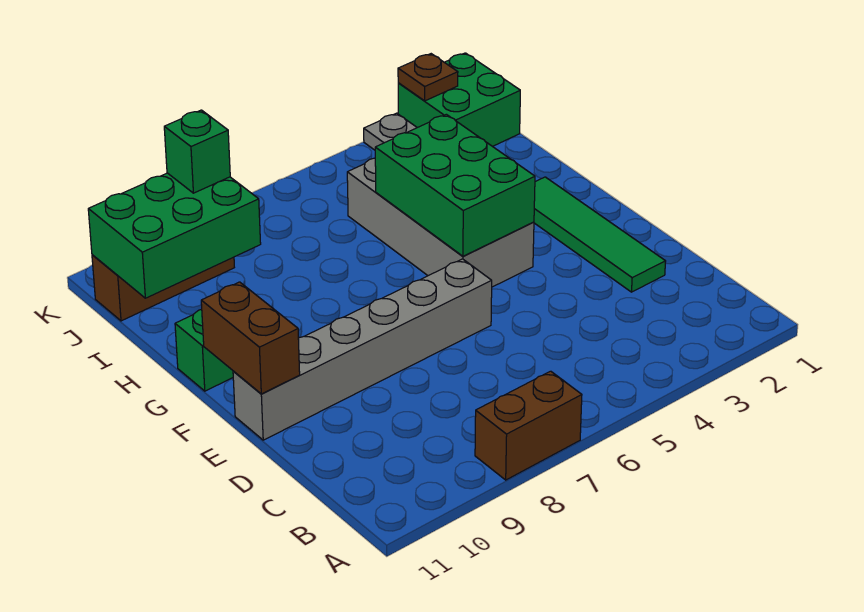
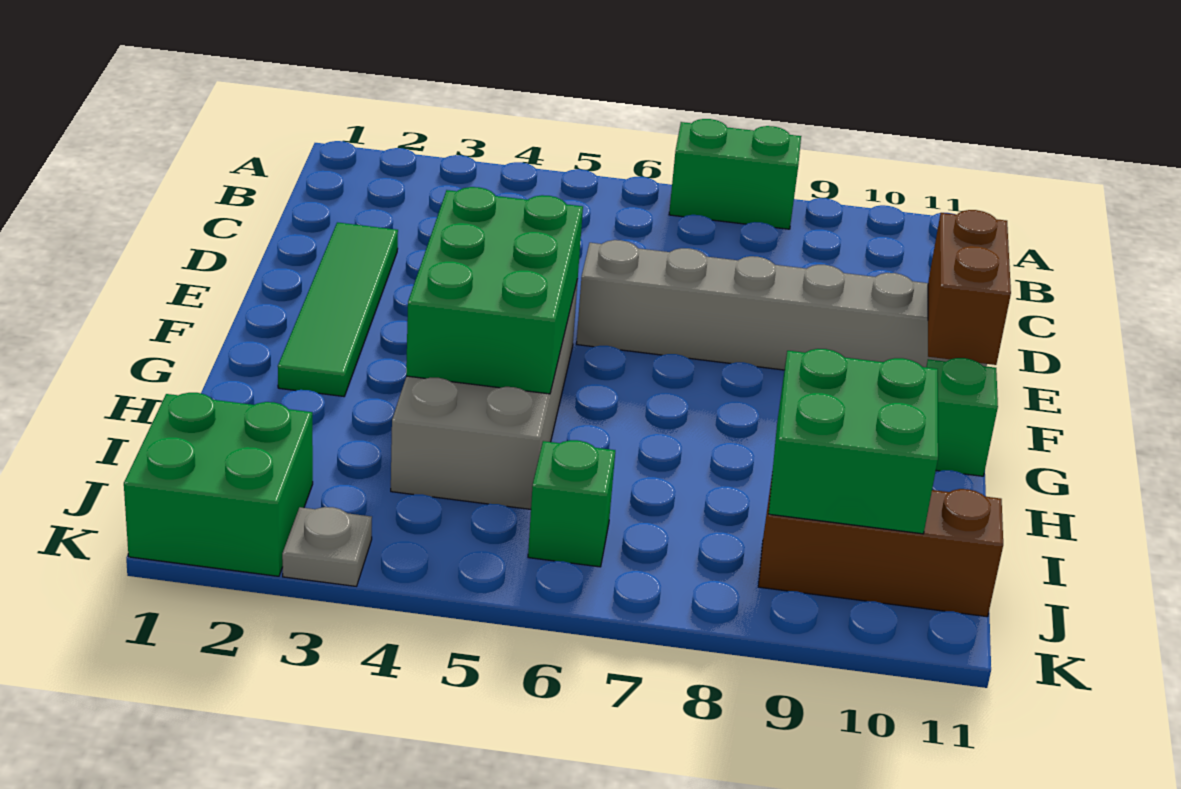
brown 1x2 brick [475,371,582,480] -> green 1x2 brick [669,119,801,229]
green 2x3 brick [88,173,261,298] -> green 2x2 brick [769,349,938,534]
green 1x1 brick [164,110,230,193] -> green 1x1 brick moved to [528,440,615,567]
brown 1x1 plate [398,54,458,101] -> none

